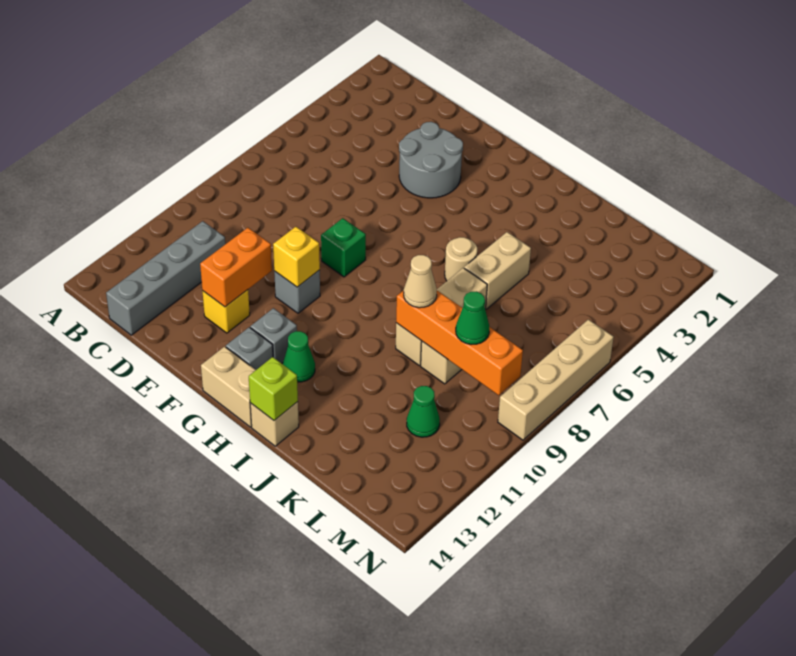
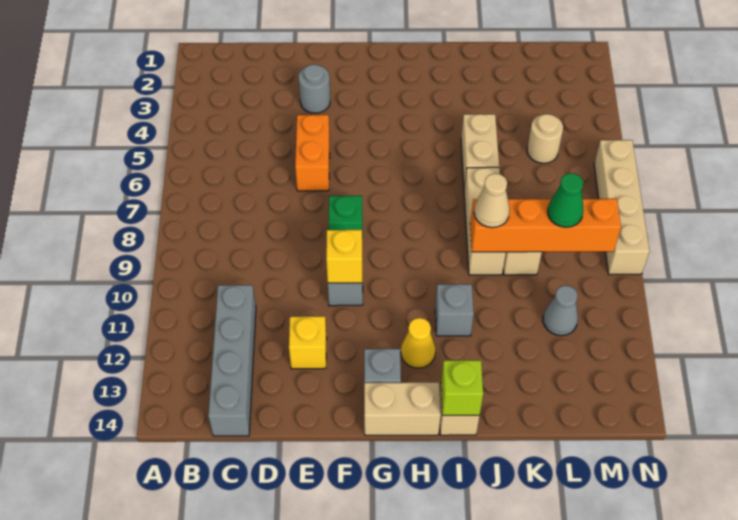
grey 2x2 round brick [399,122,463,198] -> grey 1x1 round brick [298,64,330,113]
orange 1x2 brick [200,228,272,307] -> orange 1x2 brick moved to [295,115,330,191]
grey 1x1 brick [250,308,297,363] -> grey 1x1 brick moved to [435,284,474,336]
green 1x1 cone [283,331,315,382] -> yellow 1x1 cone [401,318,436,368]
tan 1x1 round brick [445,237,477,281] -> tan 1x1 round brick moved to [527,114,563,163]
green 1x1 cone [407,386,440,437] -> grey 1x1 cone [543,285,578,336]

